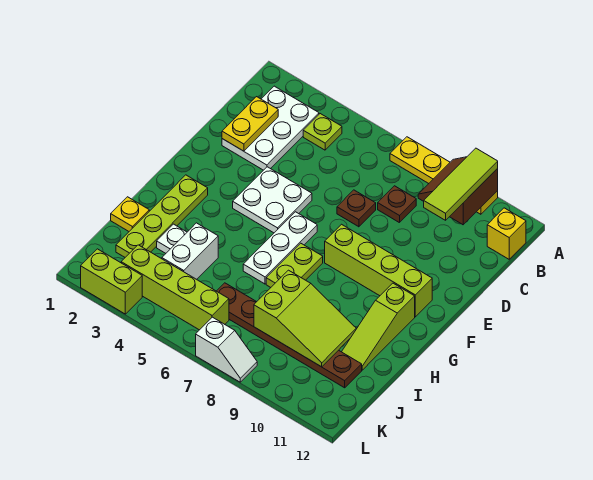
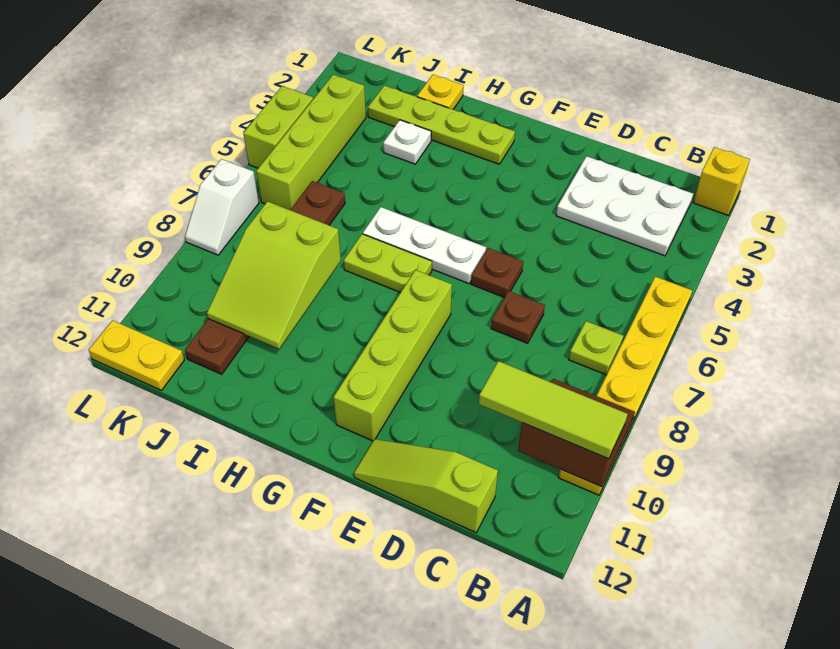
yellow 1x4 plate [390,137,498,214] -> yellow 1x6 plate [559,277,692,495]
lime 1x1 plate [303,114,342,150] -> lime 1x1 plate moved to [569,321,623,375]
yellow 1x1 brick [487,208,526,259] -> yellow 1x1 brick moved to [693,147,750,215]
yellow 1x2 plate [222,97,278,151] -> yellow 1x2 plate moved to [89,320,184,390]
brown 1x1 plate [378,186,416,223] -> brown 1x1 plate moved to [471,248,523,298]
white 2x2 plate [233,167,312,233] -> none
lime 1x3 slope [342,283,415,370] -> lime 1x3 slope moved to [354,439,498,533]
white 1x2 brick [162,223,218,279] -> none
lime 1x2 brick [81,249,142,314] -> lime 1x2 brick moved to [243,86,313,168]

